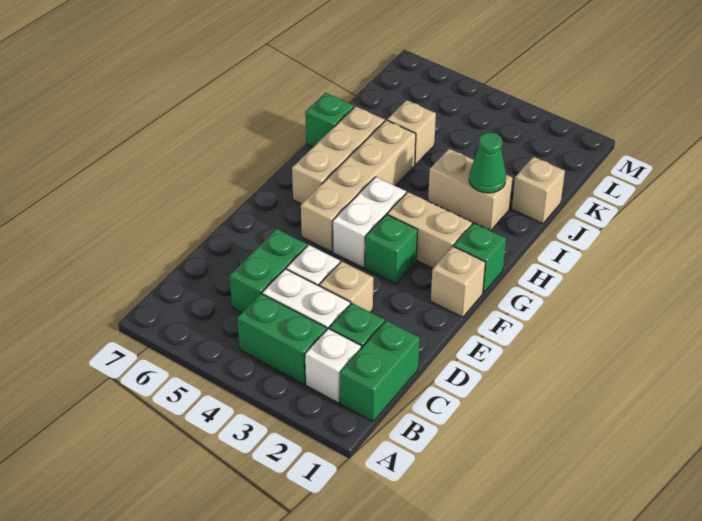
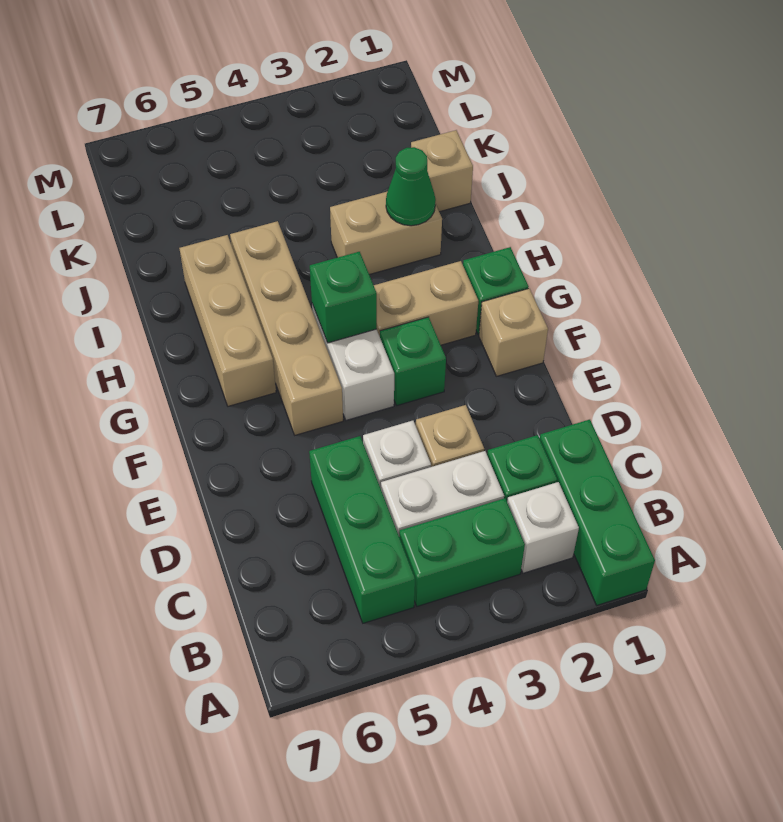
green 1x2 brick [340,321,420,422] -> green 1x3 brick [540,420,655,605]
green 1x2 brick [230,229,307,313] -> green 1x3 brick [309,436,415,623]
green 1x1 brick [305,93,354,147] -> green 1x1 brick moved to [310,252,377,343]
tan 1x1 brick [387,100,436,165] -> none

